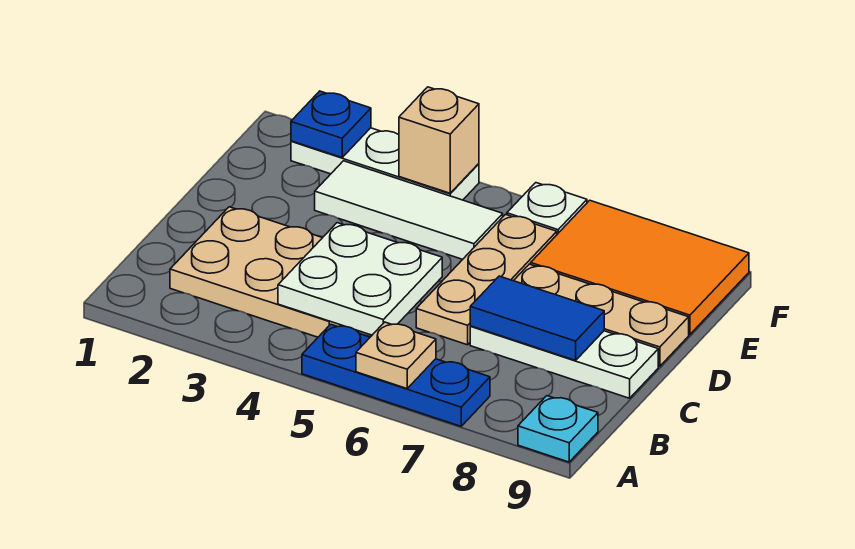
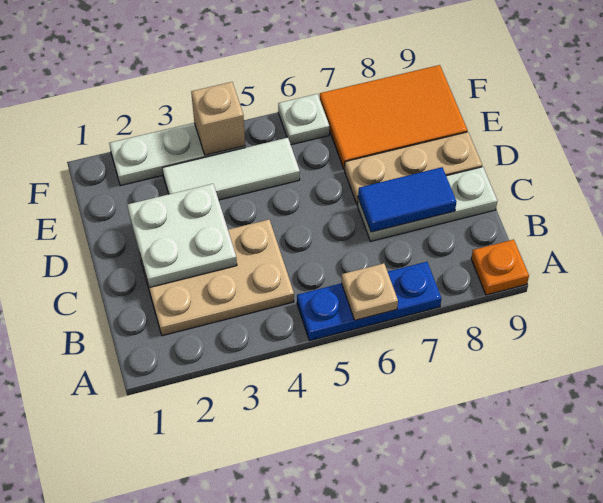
cyan 1x1 plate [518,396,598,462] -> orange 1x1 plate [471,240,529,295]
white 2x2 plate [278,223,442,335] -> white 2x2 plate moved to [127,184,237,288]
tan 1x3 plate [416,214,557,345] -> none
blue 1x1 plate [291,91,371,158] -> none

